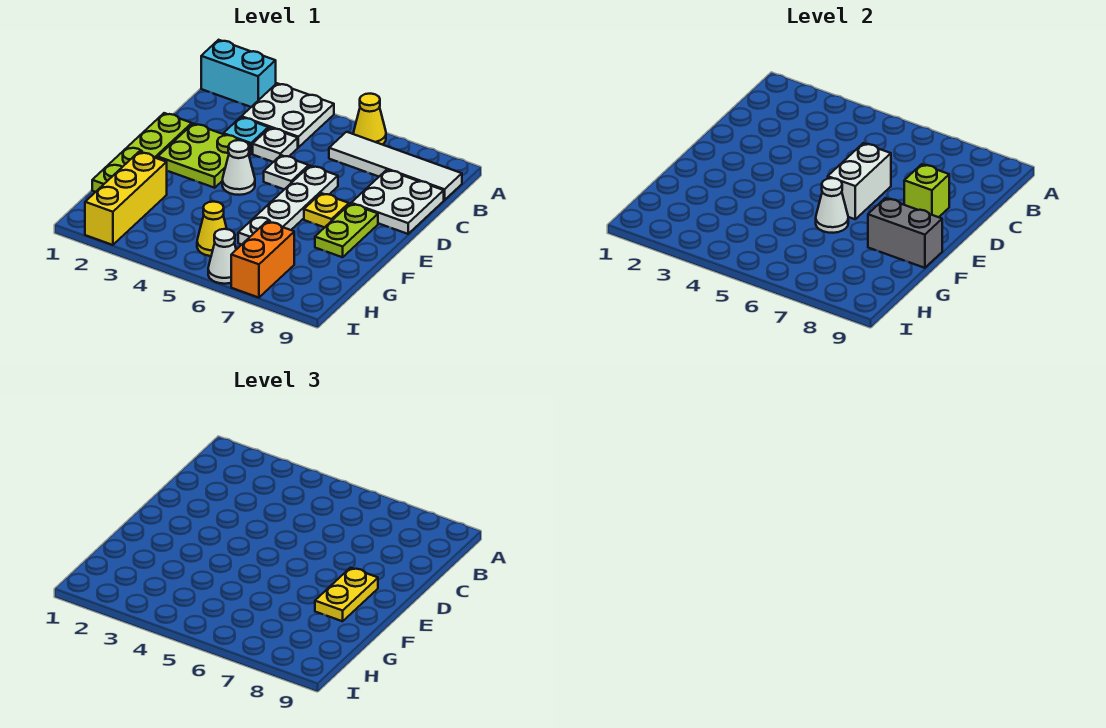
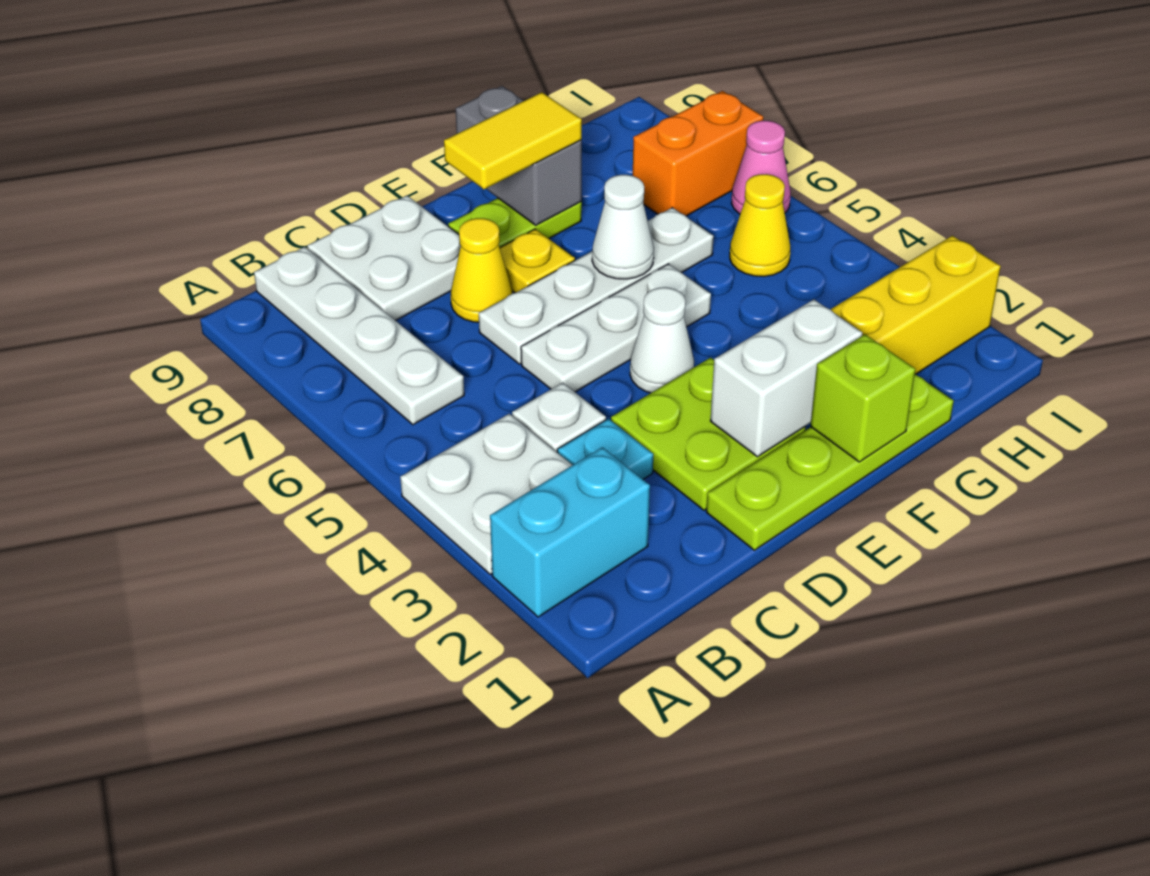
cyan 1x2 brick [201,40,276,107] -> cyan 1x2 brick turned to [490,447,650,617]
yellow 1x1 cone [354,94,386,145] -> yellow 1x1 cone moved to [451,218,513,322]
white 1x4 tile [329,132,462,200] -> white 1x4 plate [254,247,464,425]
white 1x1 plate [264,155,309,189] -> white 1x3 plate [521,264,711,392]
white 1x2 brick [828,143,891,219] -> white 1x2 brick moved to [710,299,862,457]
lime 1x1 brick [904,164,949,217] -> lime 1x1 brick moved to [810,335,915,462]
yellow 1x2 plate [315,568,378,621] -> yellow 1x2 tile [444,92,582,189]
white 1x1 cone [208,229,236,284] -> pink 1x1 cone [731,121,791,214]

